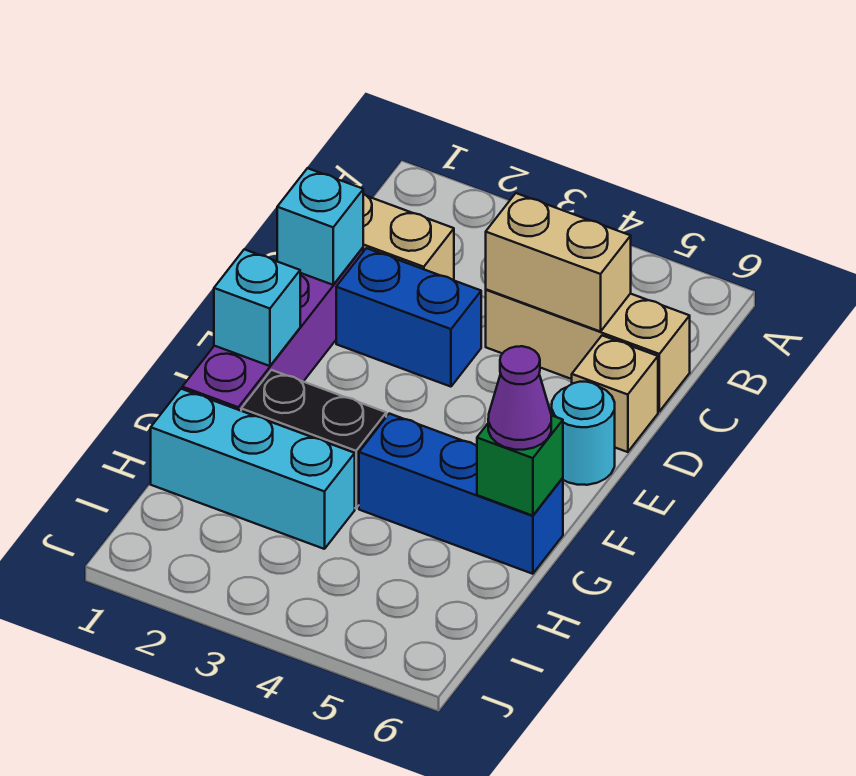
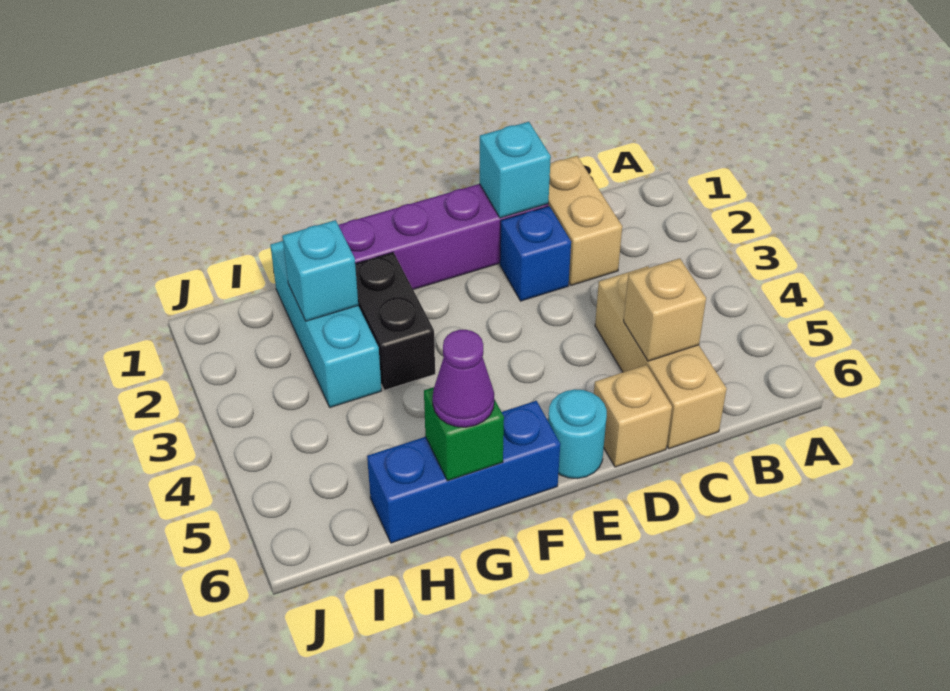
tan 1x2 brick [486,193,631,332] -> tan 1x1 brick [624,258,706,361]
blue 1x2 brick [336,248,481,387] -> blue 1x1 brick [500,206,571,301]
cyan 1x1 brick [214,249,300,366] -> cyan 1x1 brick moved to [282,220,358,321]
blue 1x3 brick [359,414,563,574] -> blue 1x3 brick turned to [367,401,560,543]

